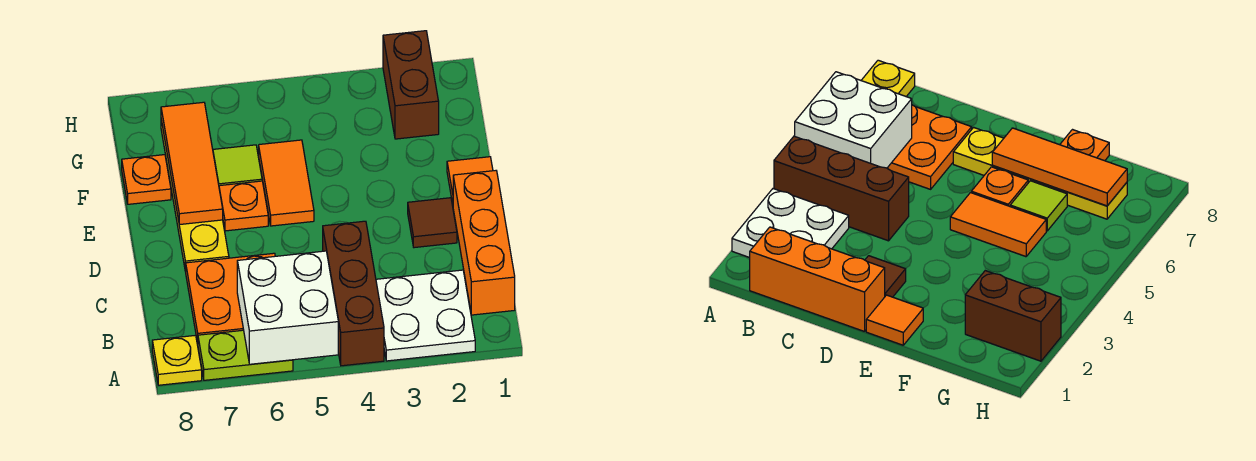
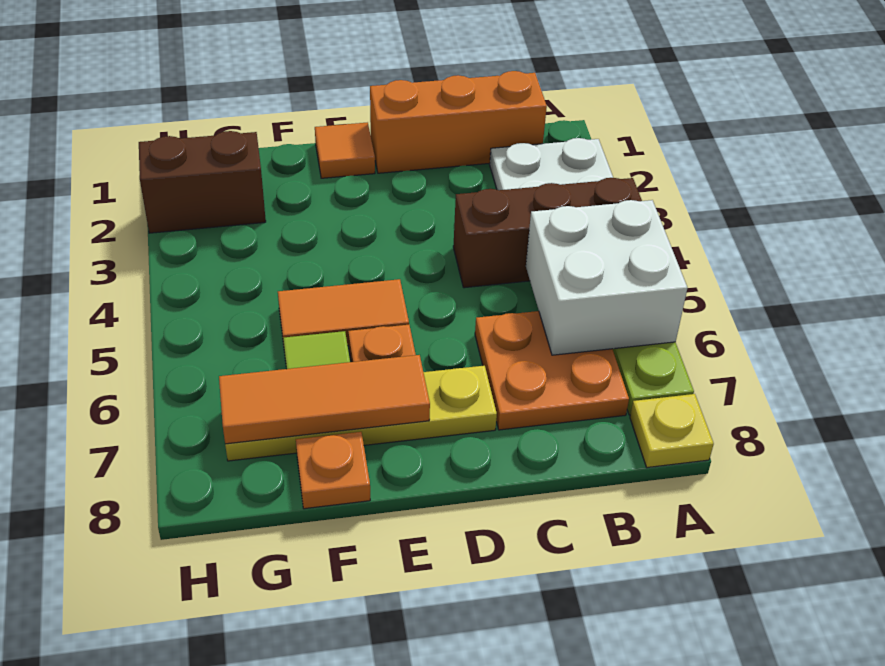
brown 1x1 tile [408,198,457,248] -> none

